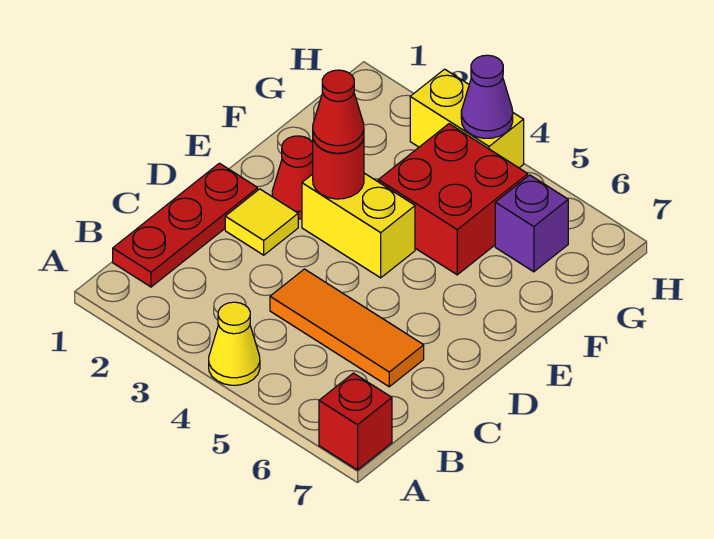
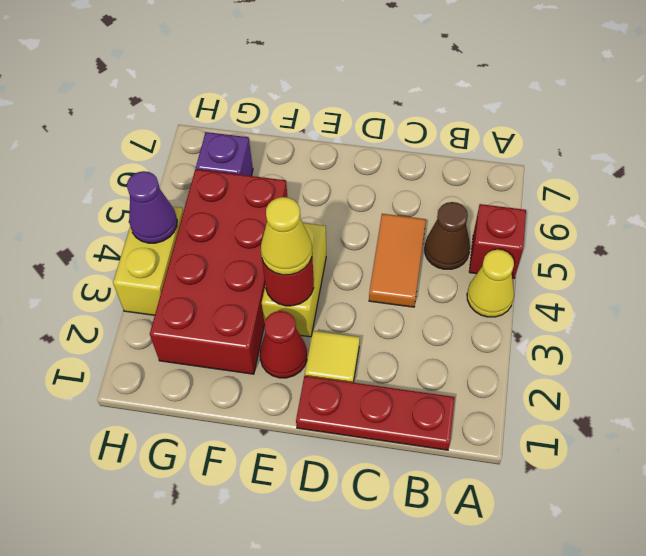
red 1x1 brick [319,373,392,470] -> red 1x1 brick moved to [469,204,526,278]
none -> brown 1x1 cone [425,202,470,269]
orange 1x3 tile [270,269,424,387] -> orange 1x2 tile [369,214,426,307]
red 1x1 cone [313,70,364,153] -> yellow 1x1 cone [261,197,312,275]
red 2x2 brick [378,124,528,275] -> red 2x4 brick [150,169,288,374]

